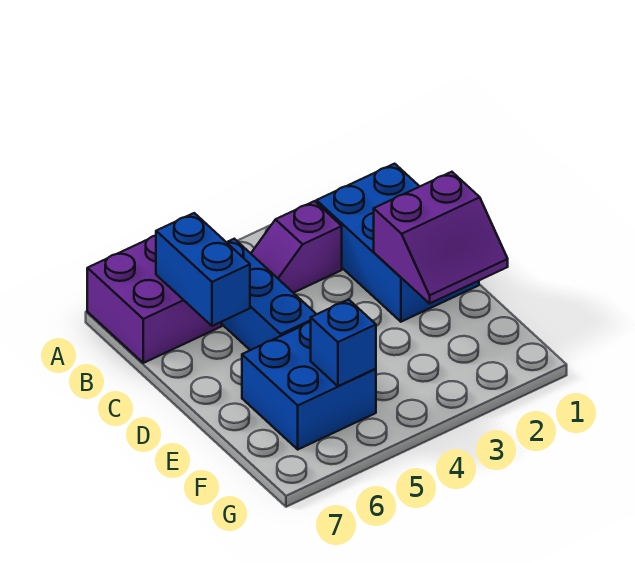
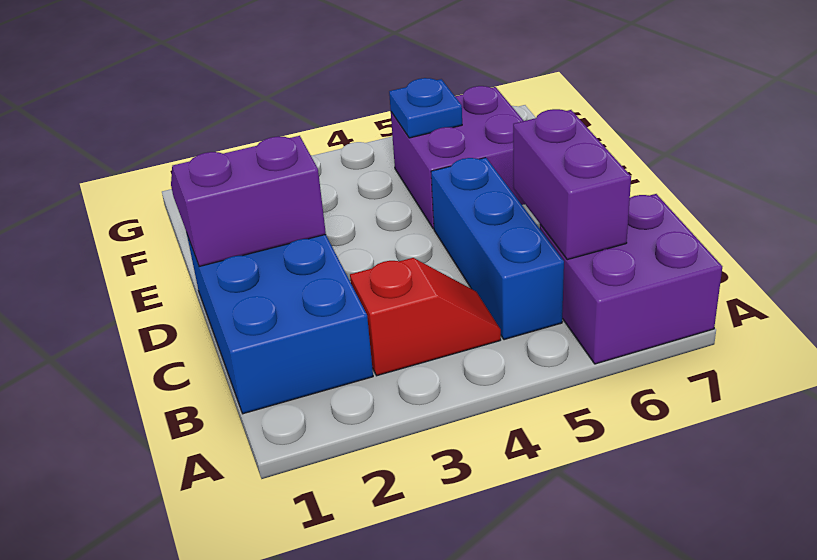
purple 1x2 slope [251,201,342,293] -> red 1x2 slope [350,258,501,376]
blue 1x2 brick [156,213,250,326] -> purple 1x2 brick [513,109,631,260]
blue 2x2 brick [242,322,376,449] -> purple 2x2 brick [391,86,525,229]
blue 1x1 brick [311,299,376,386] -> blue 1x1 plate [389,78,462,138]

